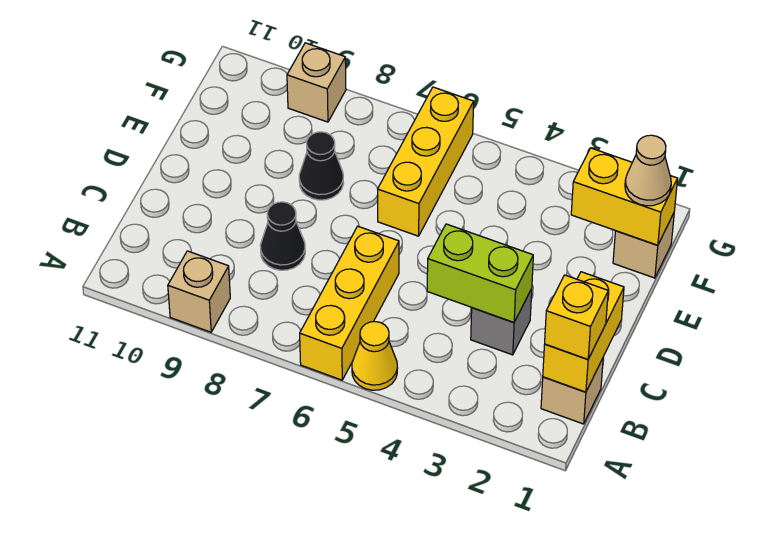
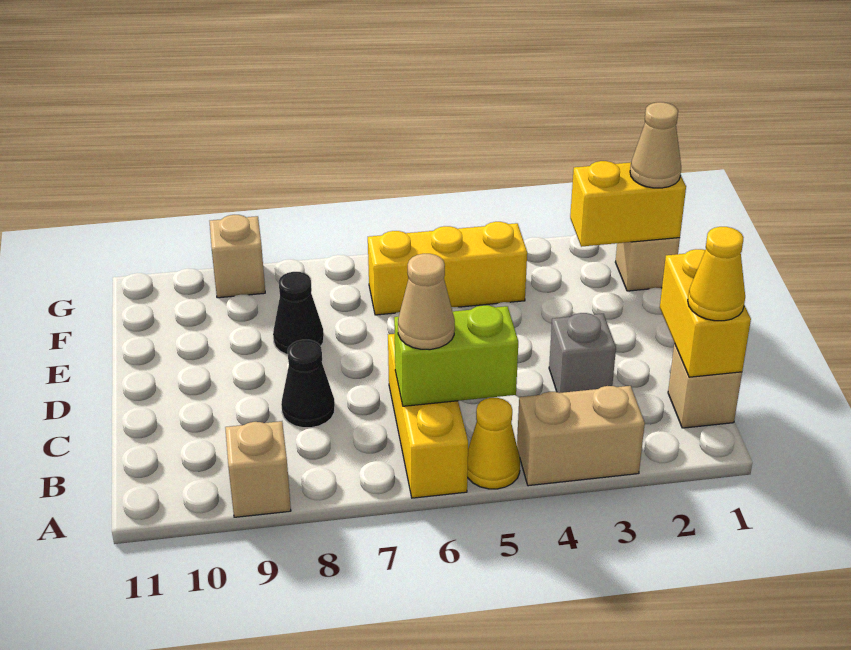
none -> tan 1x2 brick [517,386,645,486]
yellow 1x1 brick [545,275,608,359] -> yellow 1x1 cone [688,227,745,321]
none -> tan 1x1 cone [398,254,455,350]
lime 1x2 brick [427,224,533,323] -> lime 1x2 brick moved to [394,305,518,406]
yellow 1x3 brick [378,87,474,236] -> yellow 1x3 brick turned to [368,222,527,315]

